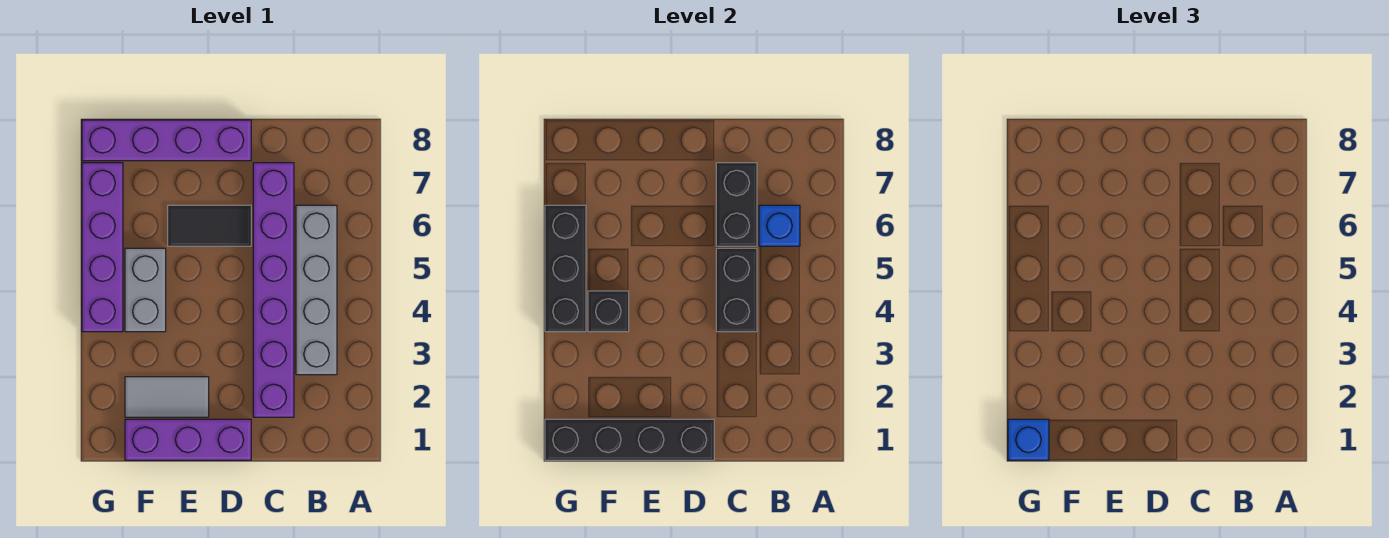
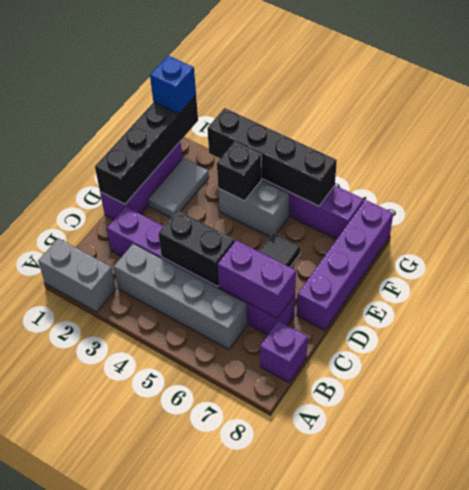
none -> grey 1x2 brick [38,238,116,312]
blue 1x1 brick [759,205,800,246] -> none
none -> purple 1x1 brick [260,321,308,383]
black 1x2 brick [716,163,757,246] -> purple 1x2 brick [217,240,296,318]
black 1x3 brick [545,205,586,332] -> black 1x4 brick [207,108,337,206]

